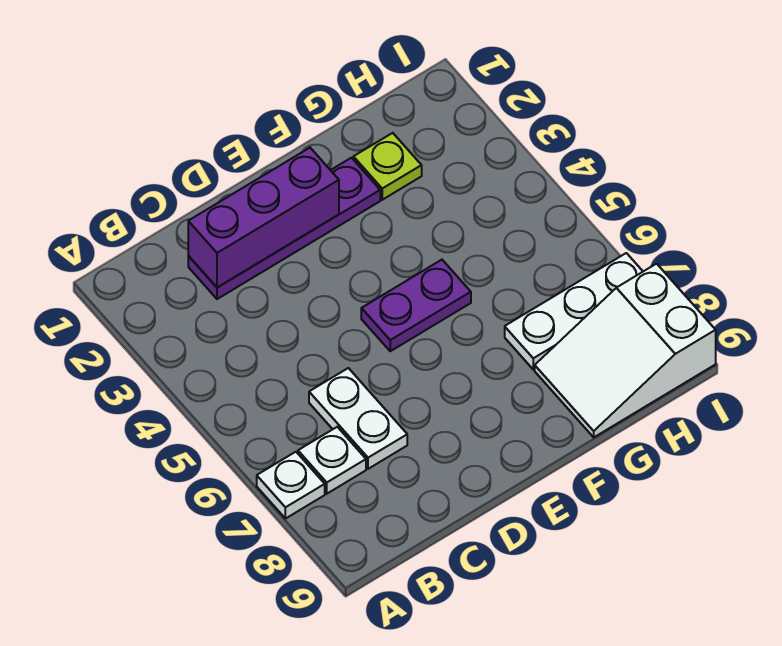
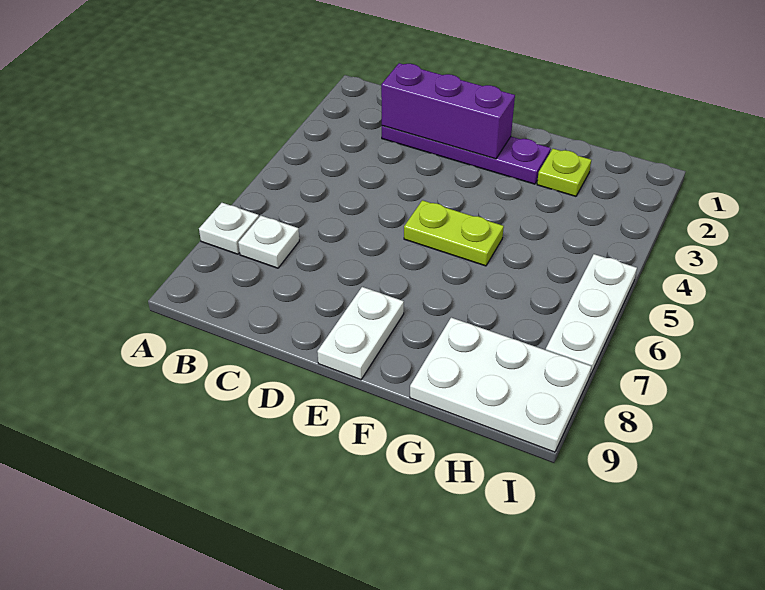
white 1x2 plate [309,368,407,469] -> white 1x2 plate moved to [317,287,404,380]
purple 1x2 plate [361,260,471,351] -> lime 1x2 plate [404,200,504,266]
white 1x3 plate [505,253,643,369] -> white 1x3 plate turned to [546,254,637,377]
white 2x3 slope [535,264,716,437] -> white 2x3 plate [410,318,591,452]

